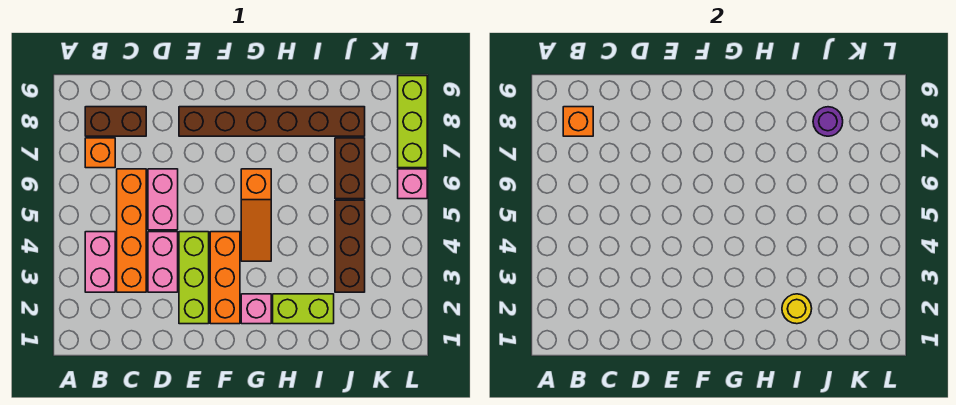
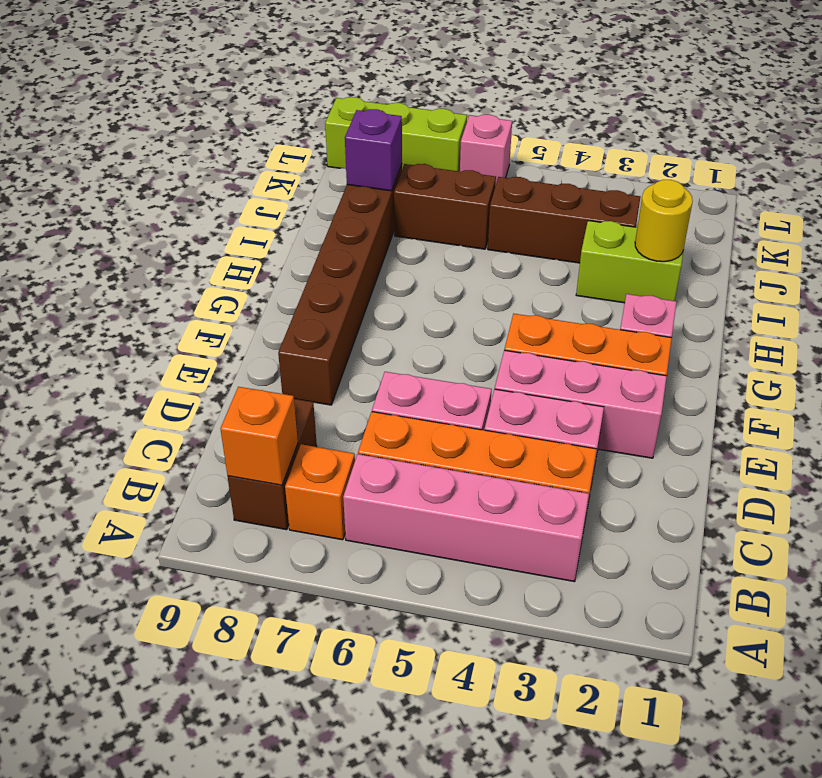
pink 1x2 brick [85,232,115,292] -> pink 1x4 brick [343,454,589,582]
lime 1x3 brick [179,232,209,324] -> pink 1x3 brick [495,350,667,458]
orange 1x3 slope [241,169,271,261] -> none
lime 1x2 brick [273,294,334,324] -> lime 1x2 brick turned to [576,221,683,303]
purple 1x1 round brick [813,107,843,136] -> purple 1x1 brick [345,109,402,191]

